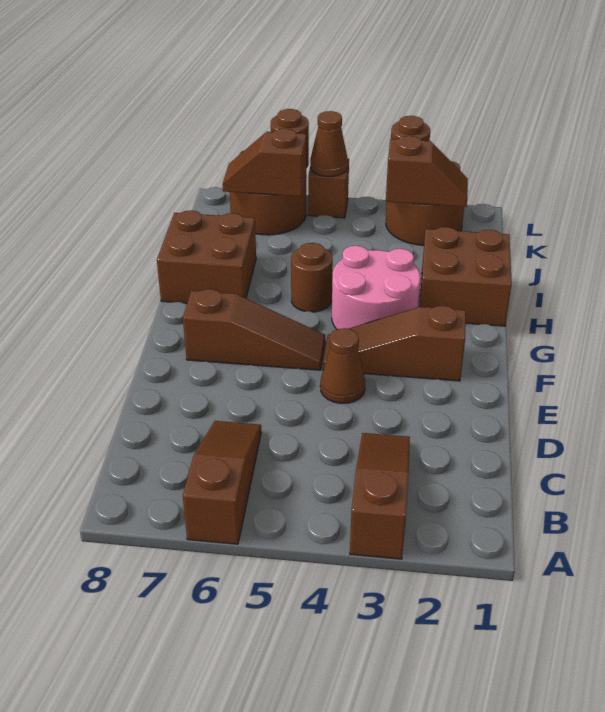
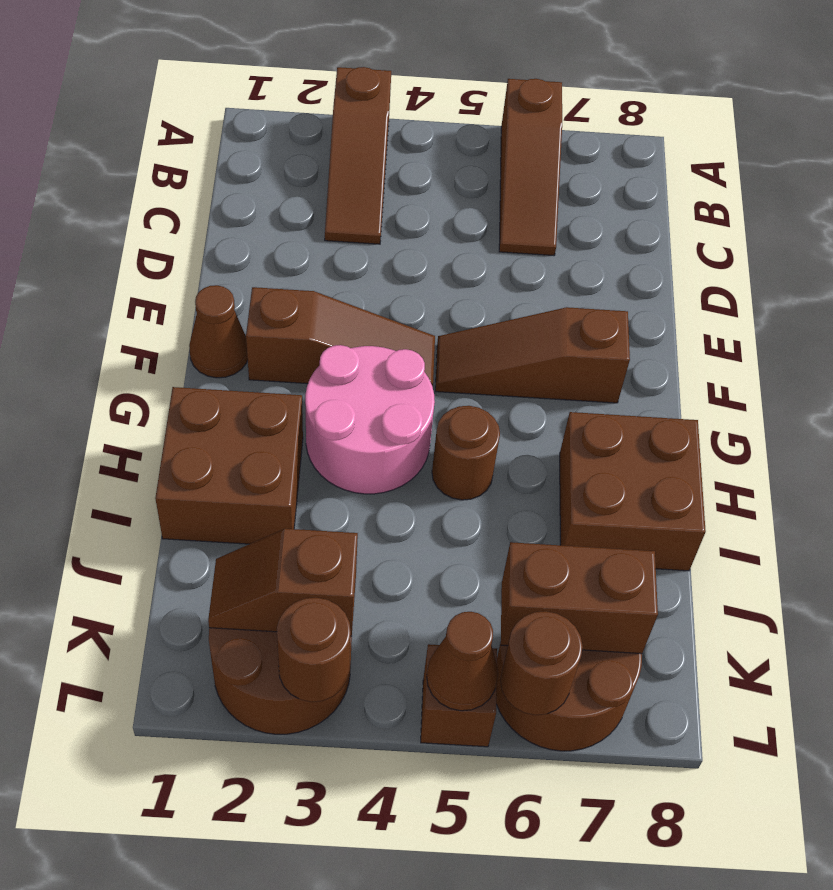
brown 1x1 cone [320,328,365,403] -> brown 1x1 cone moved to [189,285,248,378]
brown 1x2 slope [222,129,306,196] -> brown 1x2 brick [501,542,658,654]

